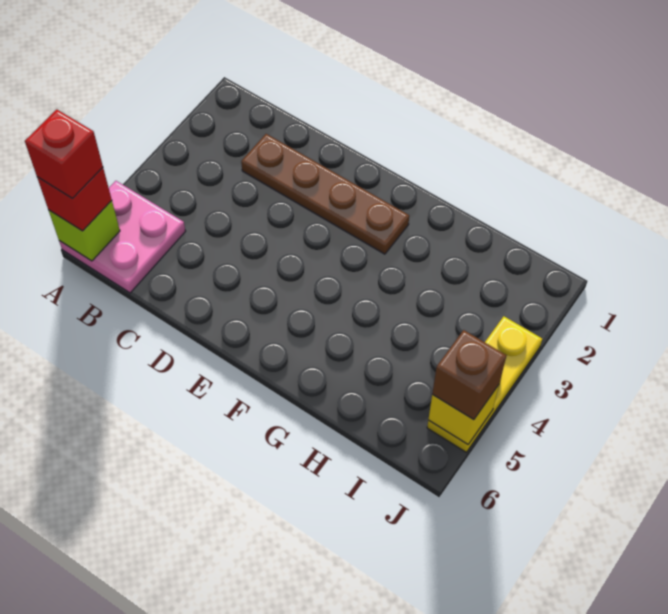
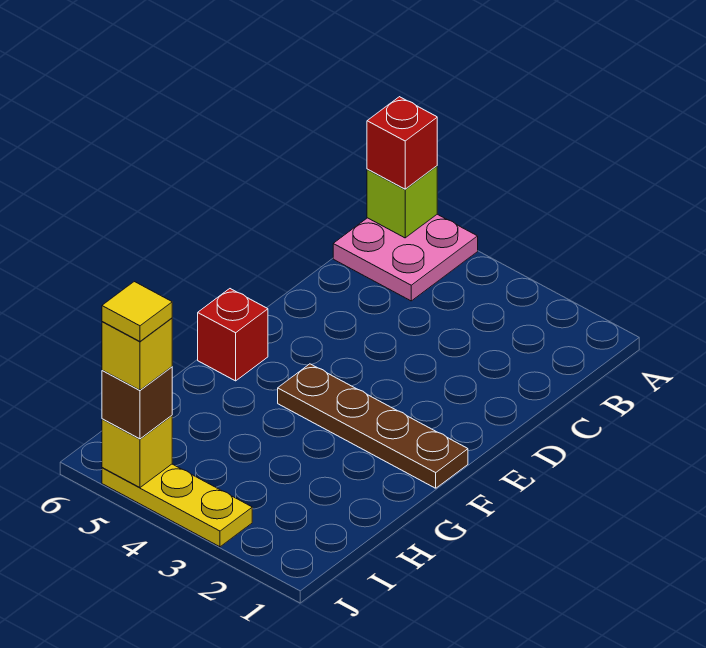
red 1x1 brick [25,110,103,198] -> red 1x1 brick moved to [198,289,268,381]
brown 1x4 plate [241,134,409,254] -> brown 1x4 plate turned to [278,364,468,488]
none -> yellow 1x1 brick [102,318,172,390]
none -> yellow 1x1 tile [102,282,172,341]

